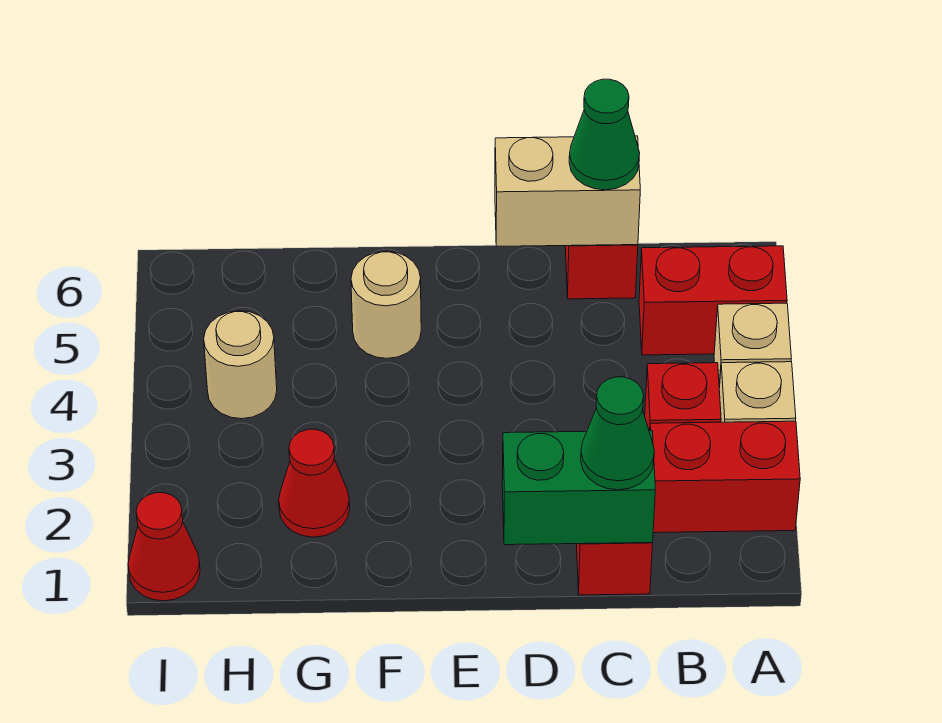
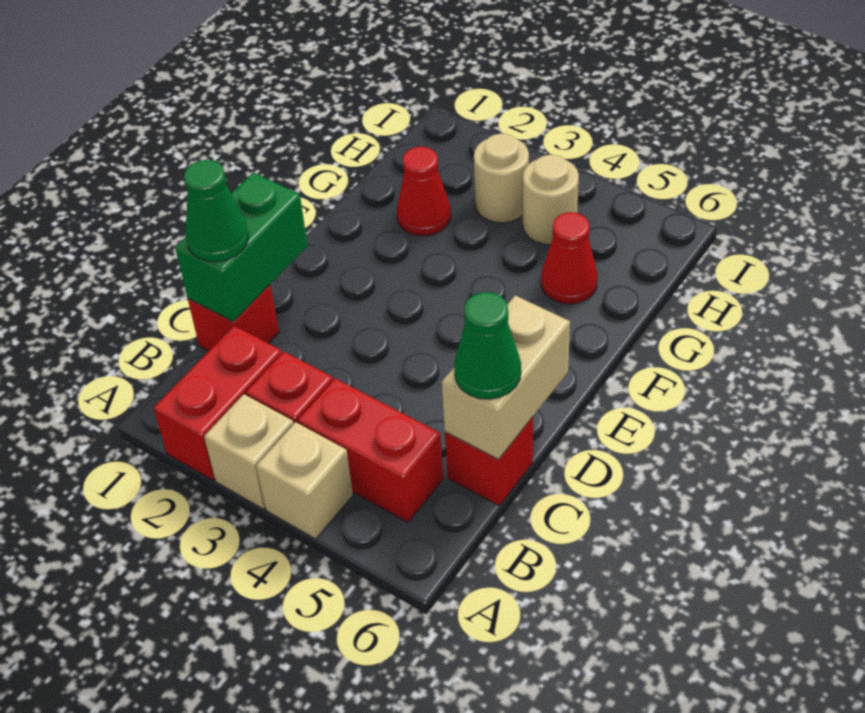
red 1x2 brick [639,246,787,355] -> red 1x2 brick turned to [298,378,443,522]
tan 1x1 round brick [351,251,421,358] -> tan 1x1 round brick moved to [474,134,529,223]
red 1x1 cone [128,493,200,601] -> red 1x1 cone moved to [541,212,598,304]

